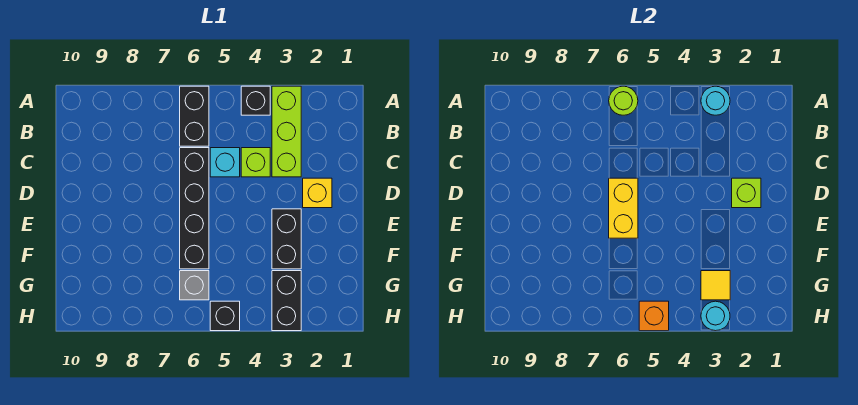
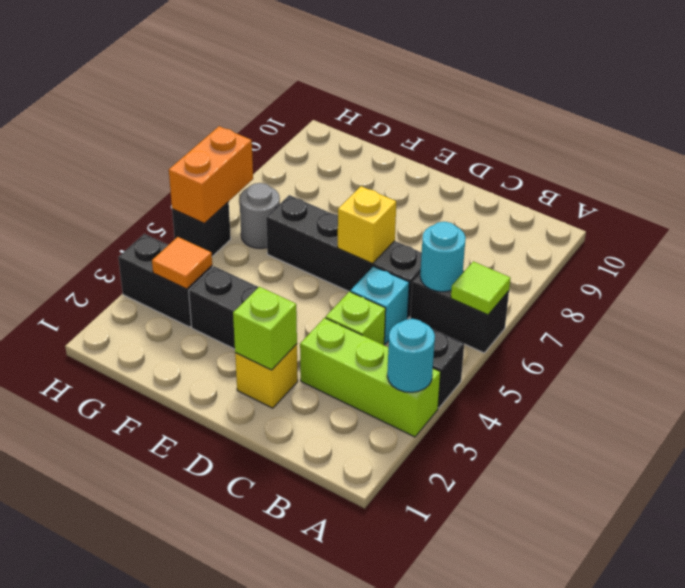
lime 1x1 round brick [609,86,638,115] -> lime 1x1 tile [451,261,510,315]
yellow 1x2 brick [609,178,638,238] -> yellow 1x1 brick [338,186,396,264]
yellow 1x1 tile [701,271,730,300] -> orange 1x1 tile [152,237,212,289]
grey 1x1 brick [180,271,209,300] -> grey 1x1 round brick [240,183,280,249]
cyan 1x1 round brick [701,301,730,331] -> cyan 1x1 round brick moved to [420,222,466,292]
orange 1x1 brick [639,301,669,331] -> orange 1x2 brick [169,126,253,224]

